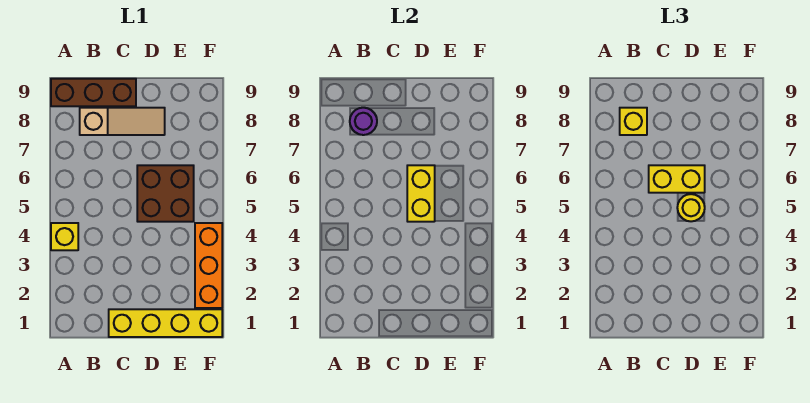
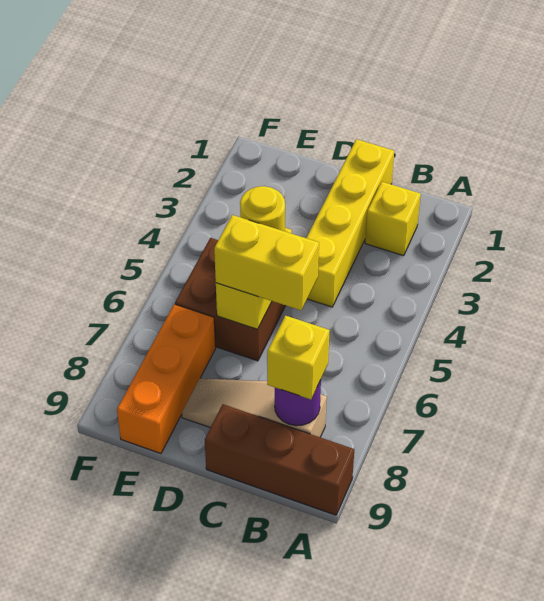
yellow 1x1 brick [51,223,78,250] -> yellow 1x1 brick moved to [365,182,421,256]
yellow 1x4 brick [109,309,222,337] -> yellow 1x4 brick turned to [307,139,394,307]
orange 1x3 brick [195,223,222,308] -> orange 1x3 brick moved to [117,304,216,454]

